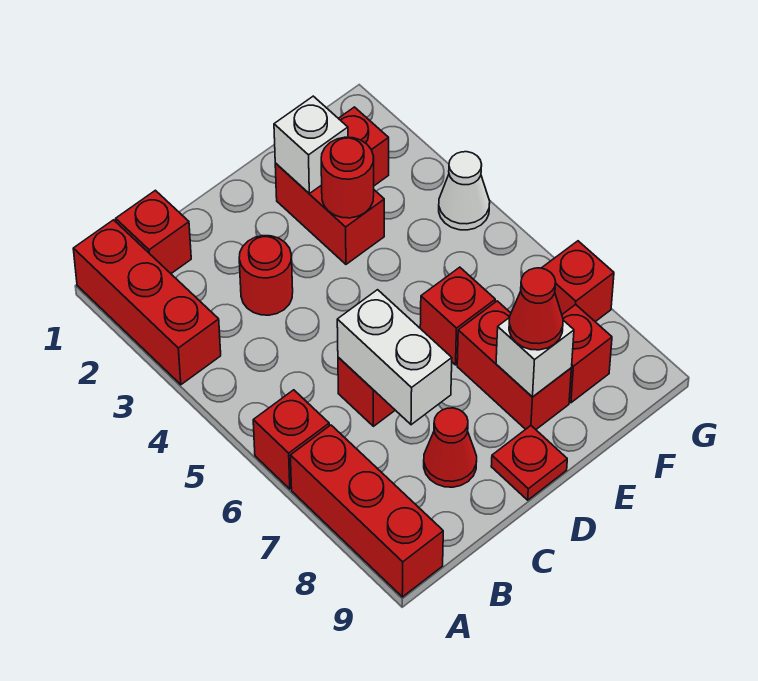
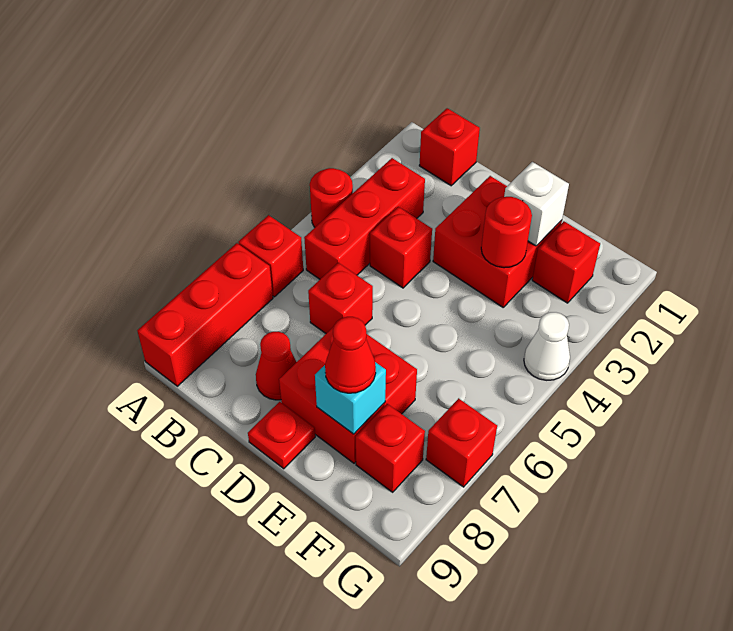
red 1x3 brick [73,220,221,385] -> red 1x3 brick moved to [304,158,425,279]
red 1x1 round brick [239,236,293,315] -> red 1x1 round brick moved to [310,168,353,227]
white 1x2 brick [337,290,452,425] -> none
red 1x2 brick [275,163,384,264] -> red 2x2 brick [433,176,562,307]
red 1x1 brick [420,267,495,365] -> red 1x1 brick moved to [370,207,432,288]
red 1x2 brick [457,301,571,429] -> red 2x2 brick [279,327,417,463]
white 1x1 brick [496,317,574,397] -> cyan 1x1 brick [315,362,386,434]

